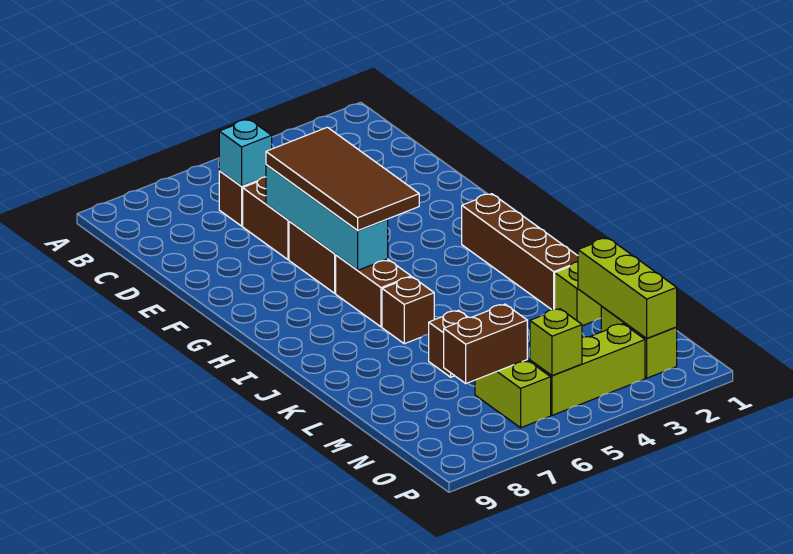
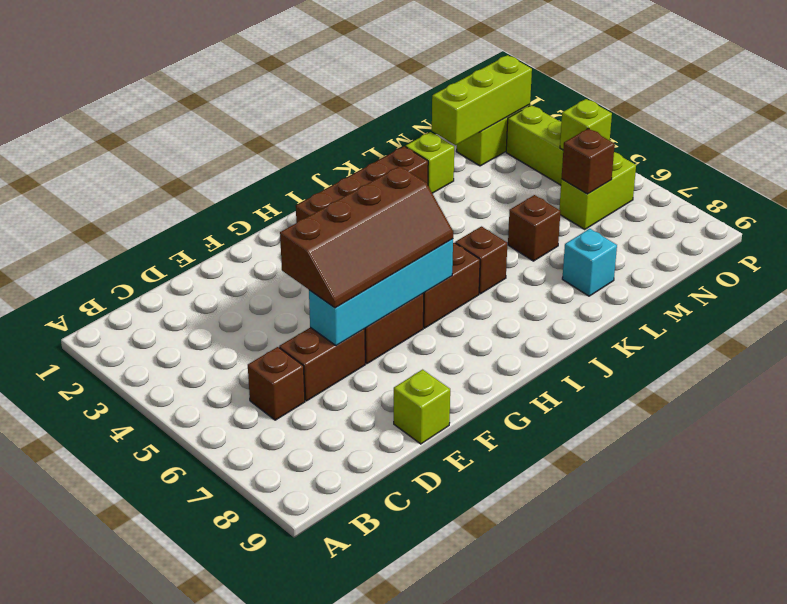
cyan 1x1 brick [219,119,272,186] -> cyan 1x1 brick moved to [562,229,617,296]
brown 2x4 tile [266,127,419,231] -> brown 2x4 slope [280,166,453,308]
none -> lime 1x1 brick [394,370,450,444]
brown 1x2 brick [444,304,527,383] -> brown 1x1 brick [561,129,615,194]

